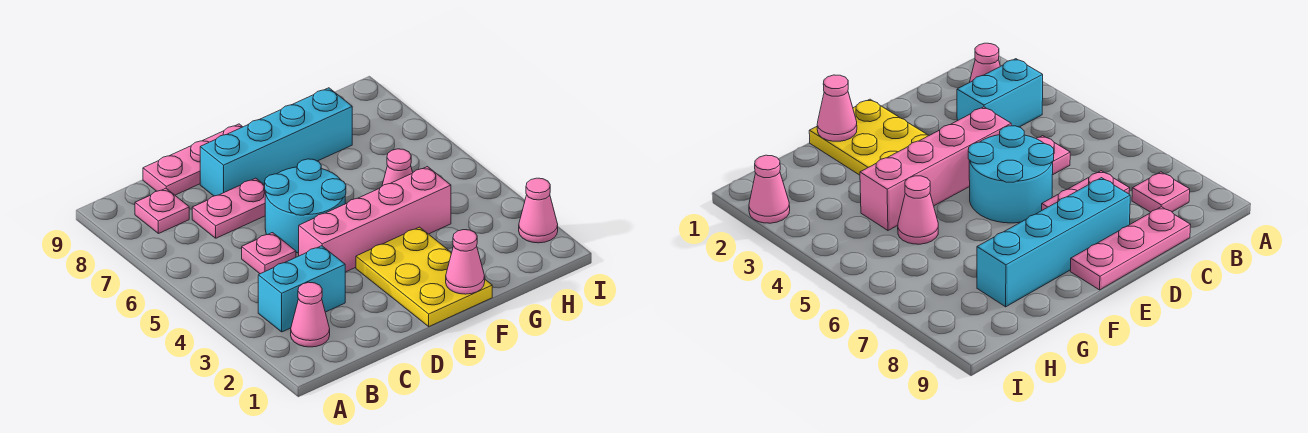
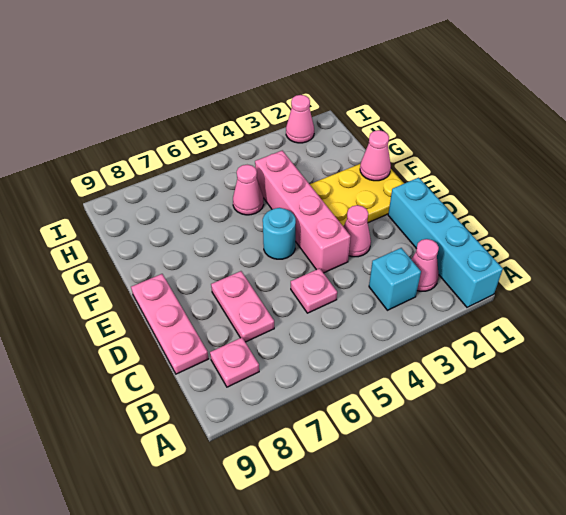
cyan 1x2 brick [258,246,345,332] -> cyan 1x1 brick [369,248,421,310]
none -> pink 1x1 cone [343,205,371,257]
cyan 2x2 round brick [265,159,346,253] -> cyan 1x1 round brick [263,208,296,259]
cyan 1x4 brick [200,88,352,196] -> cyan 1x4 brick moved to [388,178,503,307]

